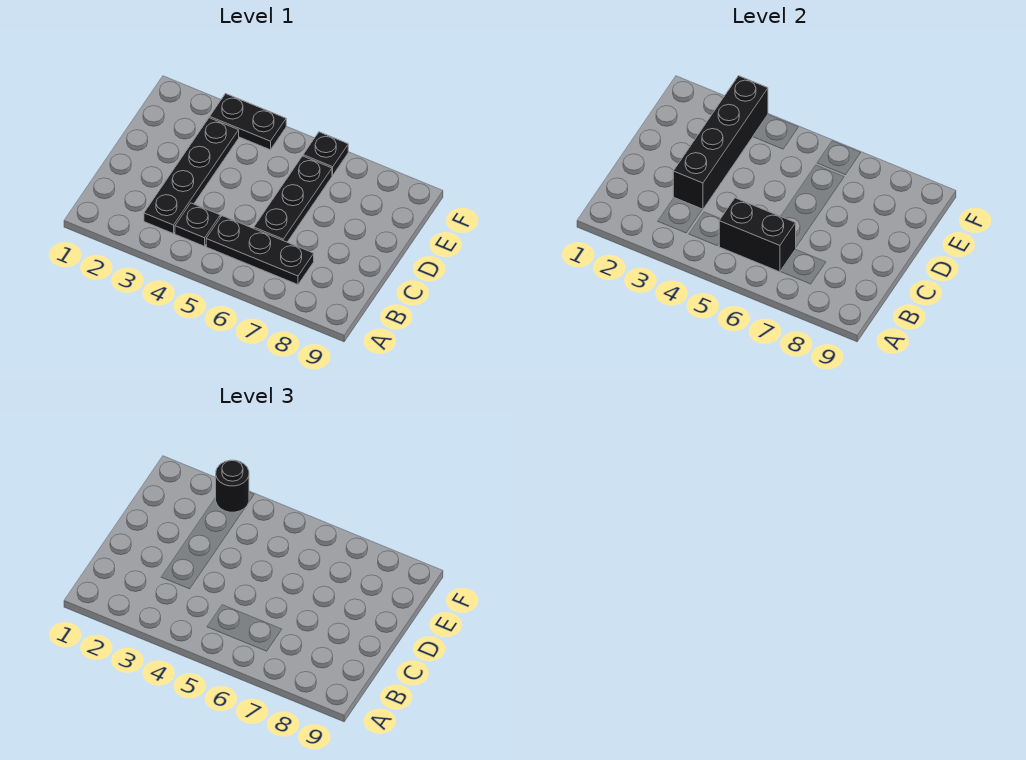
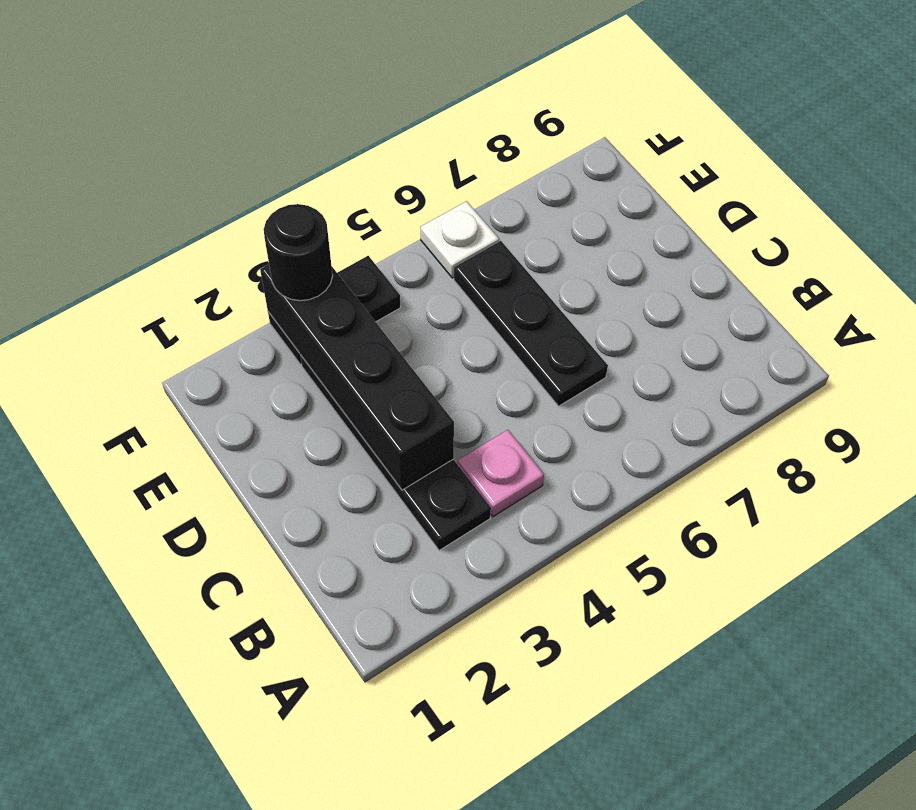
black 1x1 plate [175,203,220,246] -> pink 1x1 plate [458,430,544,517]
black 1x3 plate [206,216,314,285] -> none
black 1x2 brick [719,198,796,272] -> none
black 1x1 plate [303,132,348,175] -> white 1x1 plate [421,201,499,278]

